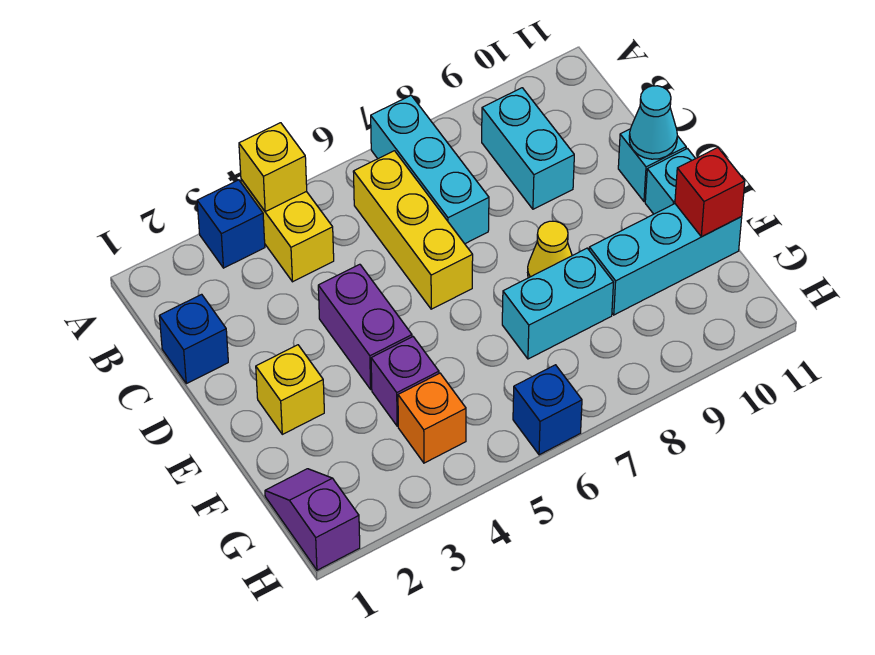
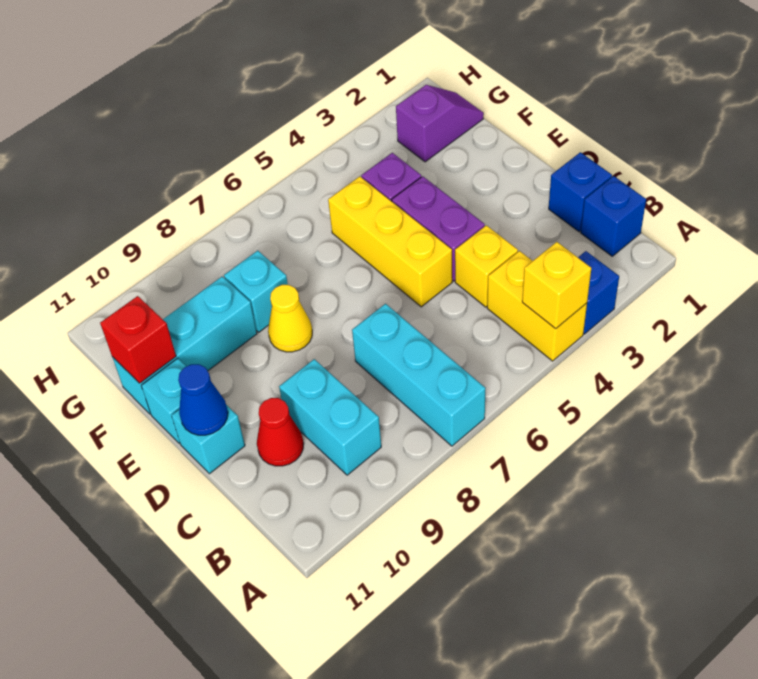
yellow 1x3 brick [353,151,473,309] -> yellow 1x3 brick moved to [328,176,452,307]
none -> red 1x1 cone [257,398,304,466]
cyan 1x1 cone [629,86,677,159] -> blue 1x1 cone [178,364,228,435]
yellow 1x1 brick [256,345,324,434] -> yellow 1x1 brick moved to [455,225,518,307]
cyan 1x2 brick [502,248,614,359] -> cyan 1x1 brick [224,251,288,332]
purple 1x2 slope [265,469,360,570] -> purple 1x2 slope turned to [396,85,484,162]
orange 1x1 brick [398,373,466,463] -> none
blue 1x1 brick [513,365,582,455] -> blue 1x1 brick moved to [581,176,646,256]

